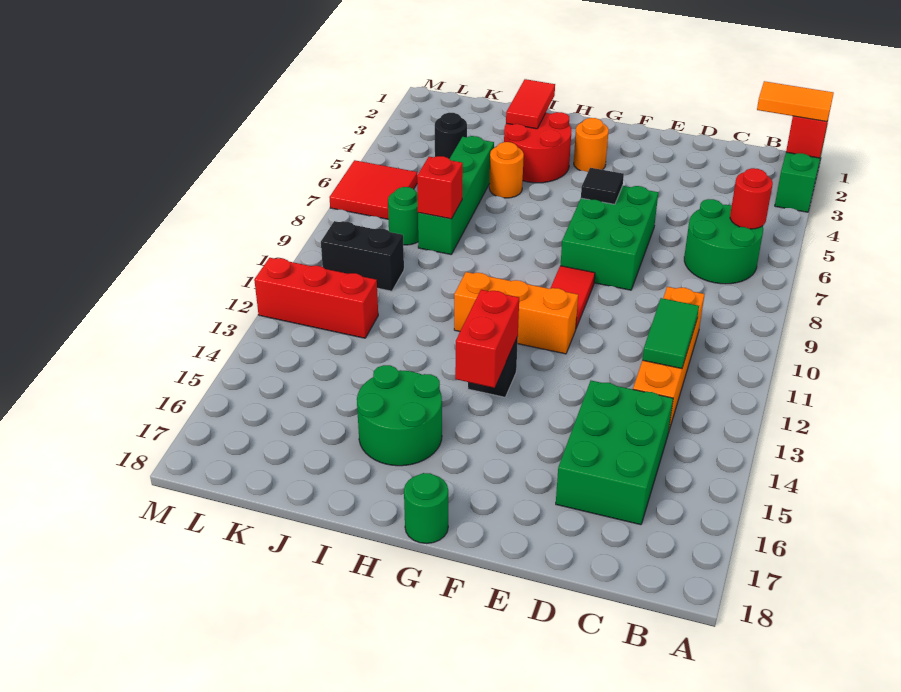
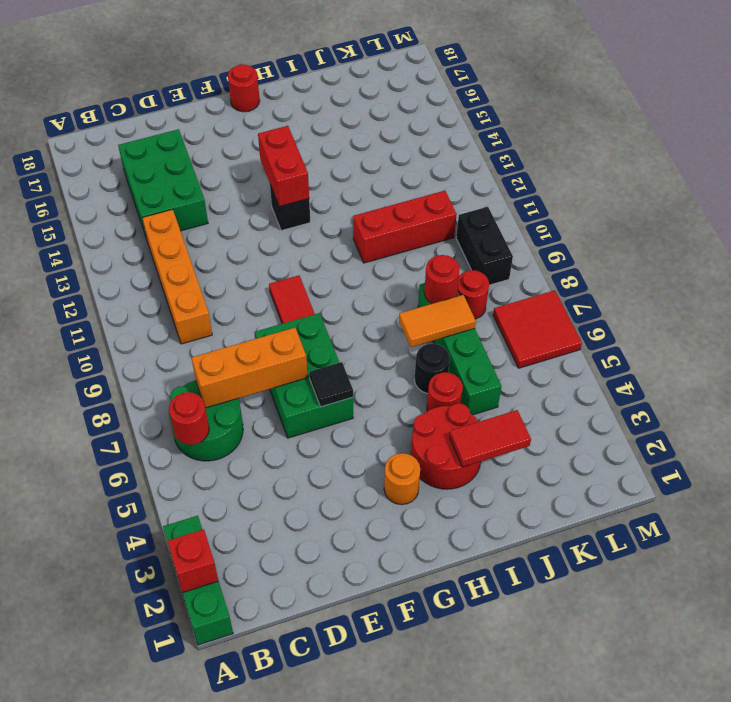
orange 1x2 tile [757,81,834,122] -> orange 1x2 tile moved to [399,295,476,347]
green 1x2 tile [642,298,699,369] -> none
orange 1x3 brick [454,272,578,354] -> orange 1x3 brick moved to [192,328,308,408]
green 1x1 round brick [404,473,448,543] -> red 1x1 round brick [228,64,260,112]
green 2x2 round brick [357,365,442,466] -> none
red 1x2 tile [506,79,555,129] -> red 1x2 tile turned to [450,410,531,467]
orange 1x1 round brick [489,142,524,198] -> red 1x1 round brick [427,372,463,411]
red 1x1 brick [417,156,463,219] -> red 1x1 round brick [424,255,460,304]
black 1x1 round brick [435,113,467,159] -> black 1x1 round brick moved to [414,344,450,393]
green 1x1 round brick [388,187,418,245] -> red 1x1 round brick [457,270,489,319]
black 1x2 brick [321,221,404,291] -> black 1x2 brick turned to [456,207,513,285]
red 1x3 brick [254,258,378,338] -> red 1x3 brick moved to [353,191,457,263]

